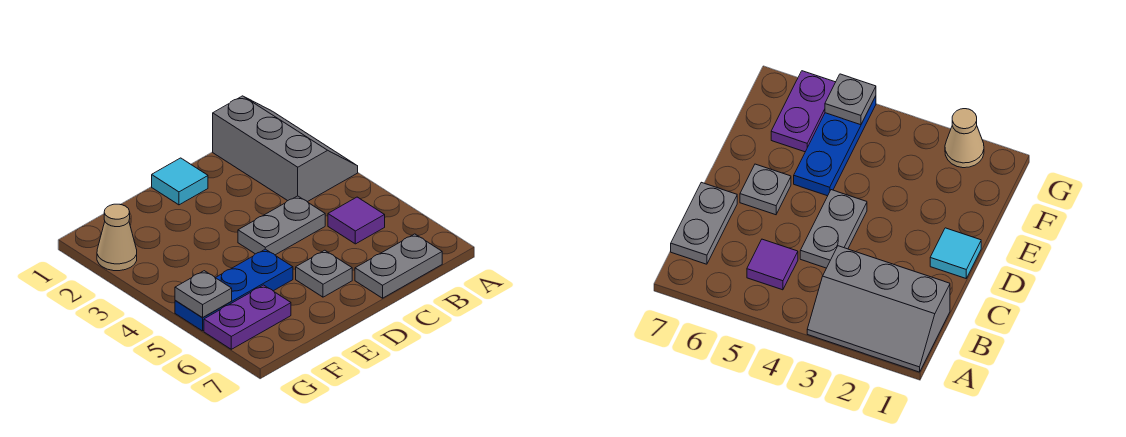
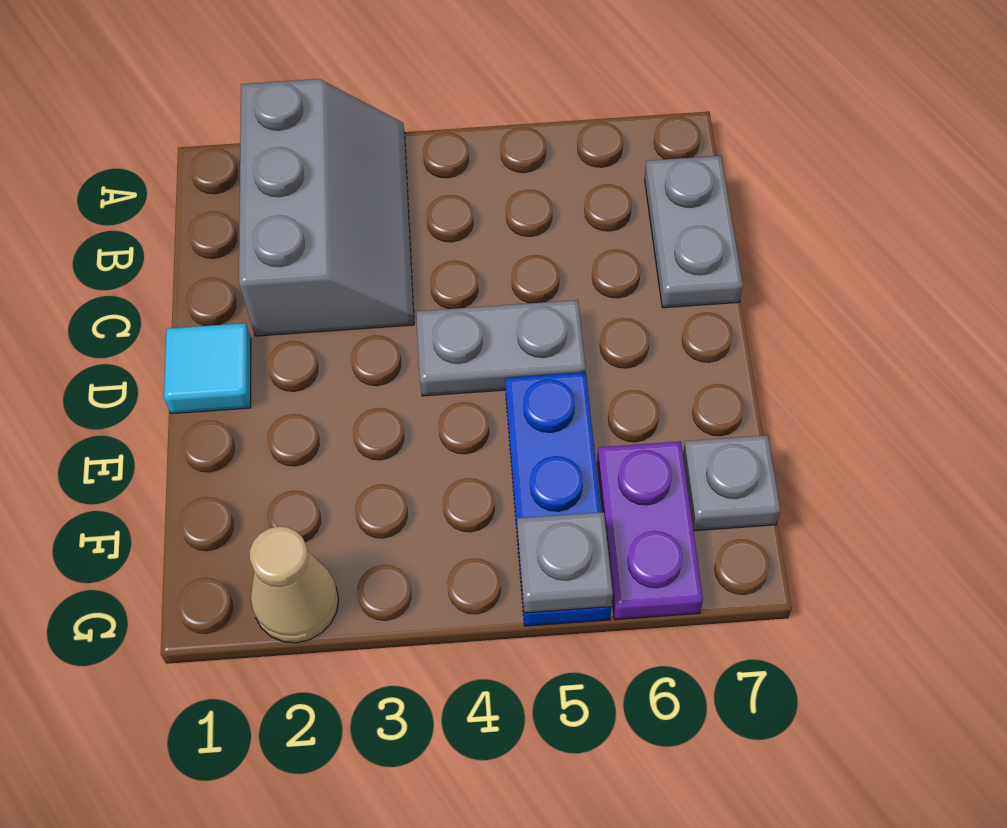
grey 2x3 slope [213,96,358,202] -> grey 2x3 slope turned to [239,79,414,336]
purple 1x1 tile [328,197,385,244] -> none
grey 1x2 plate [238,196,325,255] -> grey 1x2 plate turned to [416,300,586,396]
grey 1x1 plate [296,250,352,297] -> grey 1x1 plate moved to [683,435,781,531]

